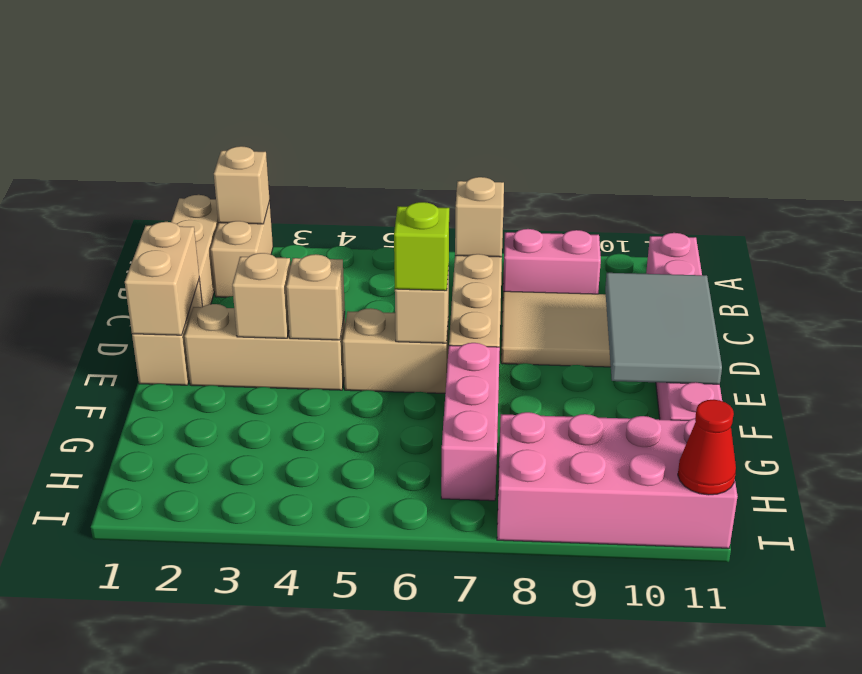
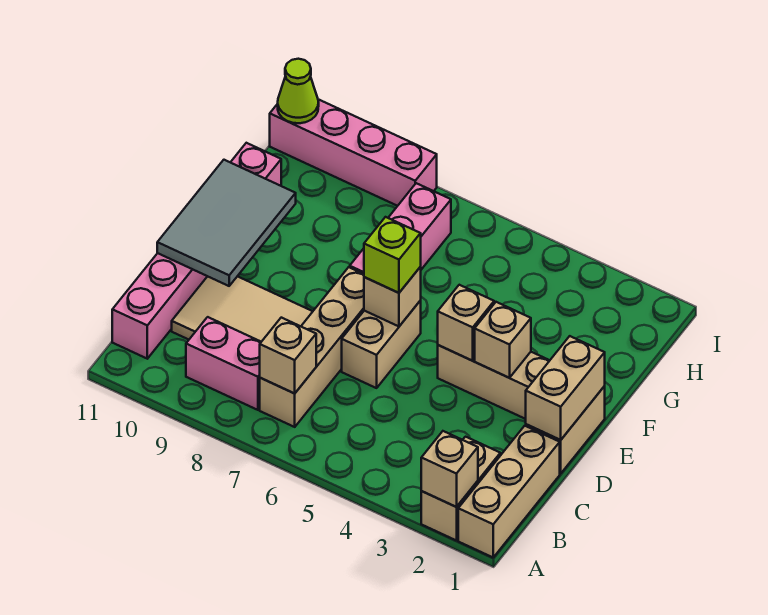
tan 1x2 brick [343,308,448,393] -> tan 1x2 brick turned to [342,301,421,388]
pink 2x4 brick [497,412,738,548] -> pink 1x4 brick [270,99,437,206]
red 1x1 cone [678,400,736,495] -> lime 1x1 cone [278,59,319,123]

